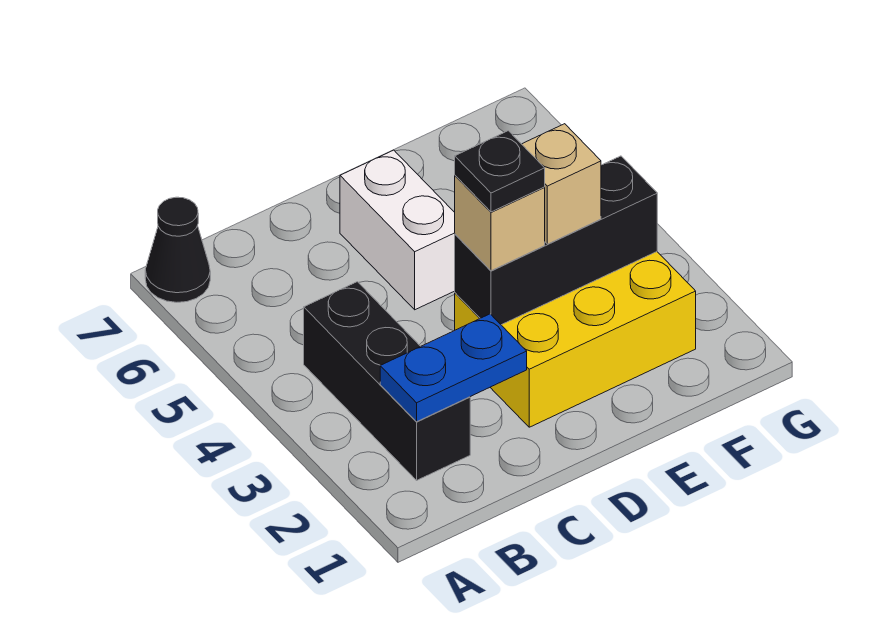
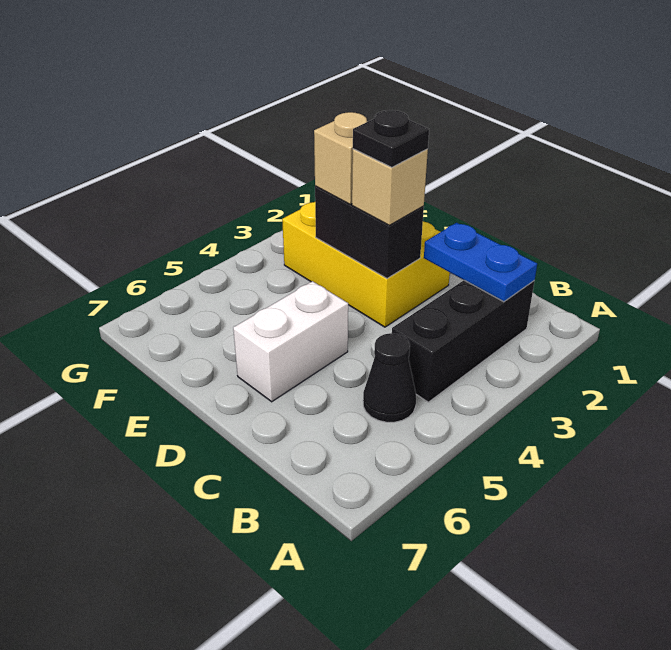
black 1x1 cone [145,197,210,302] -> black 1x1 cone moved to [363,333,416,422]
black 1x3 brick [455,156,657,325] -> black 1x2 brick [315,186,424,278]

